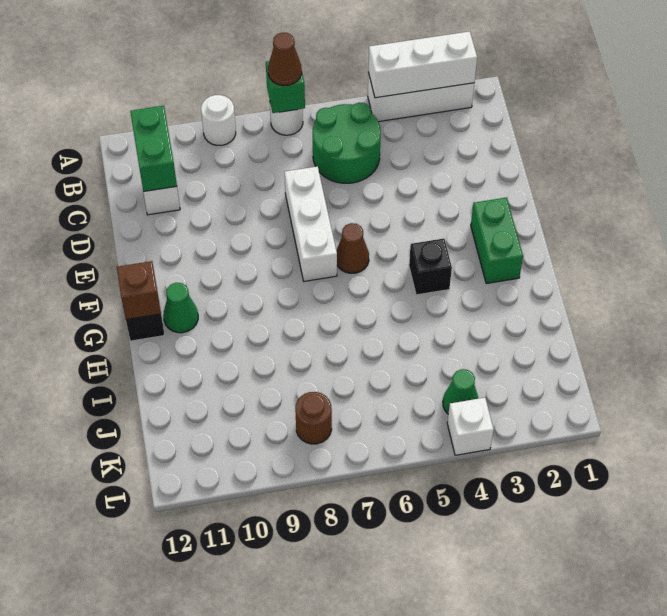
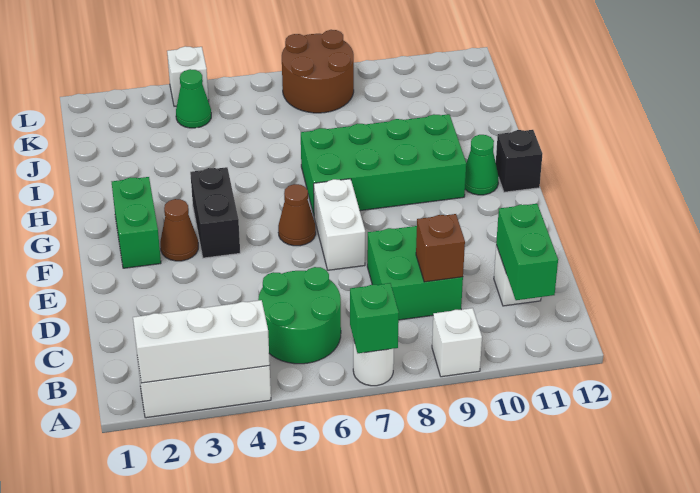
brown 1x1 cone [268,33,302,86] -> brown 1x1 cone moved to [160,199,198,261]
white 1x1 round brick [201,95,236,145] -> white 1x1 brick [432,308,482,377]
none -> green 2x2 brick [367,226,463,320]
white 1x3 brick [285,166,337,281] -> white 1x2 brick [314,179,365,270]
black 1x1 brick [409,239,452,295] -> black 1x2 brick [190,167,240,258]
none -> green 2x4 brick [301,114,466,215]
brown 1x1 brick [117,261,161,319] -> brown 1x1 brick moved to [416,214,465,282]
brown 1x1 round brick [295,392,332,444] -> brown 2x2 round brick [282,30,354,113]

